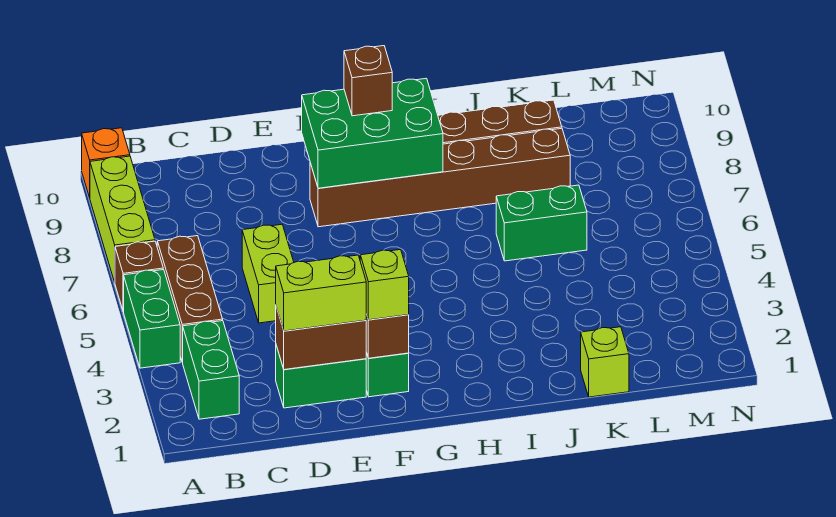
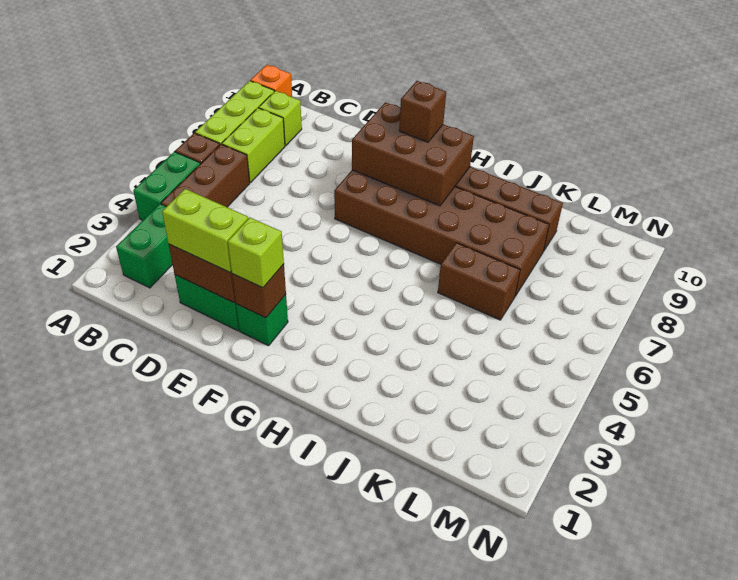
lime 1x2 brick [242,224,294,323] -> lime 1x2 brick moved to [222,108,285,183]
brown 1x6 brick [310,128,570,227] -> brown 2x6 brick [334,170,549,296]
green 2x3 brick [302,78,443,188] -> brown 2x3 brick [352,102,474,206]
green 1x2 brick [496,185,587,261] -> brown 1x2 brick [438,243,520,320]
lime 1x1 brick [581,327,629,397] -> lime 1x1 brick moved to [259,91,302,146]

